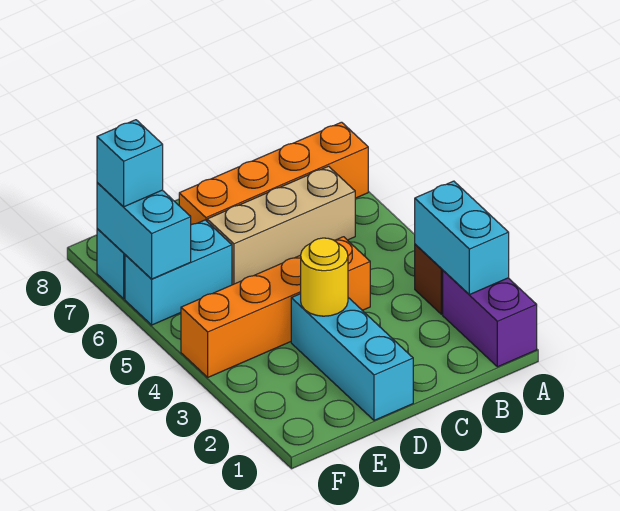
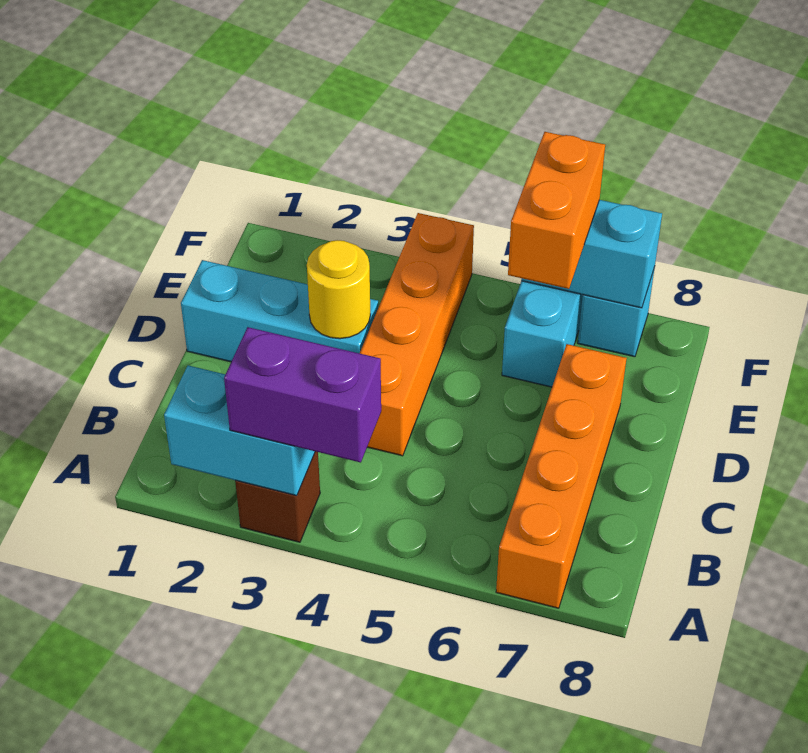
purple 1x2 brick [443,271,537,367] -> purple 1x2 brick moved to [224,327,381,463]
tan 1x3 brick [207,166,355,285] -> none
none -> orange 1x2 brick [508,132,605,289]
cyan 1x1 brick [97,120,163,207] -> none

